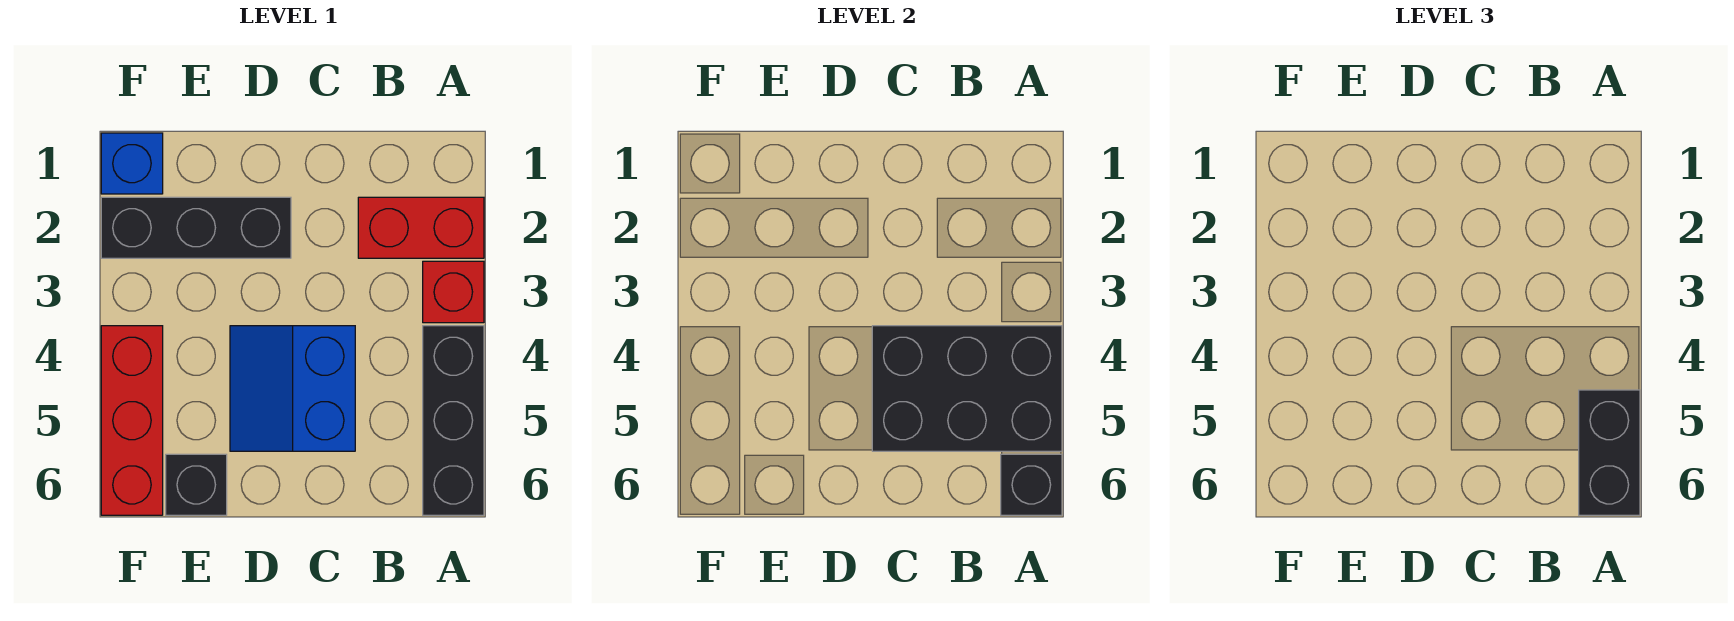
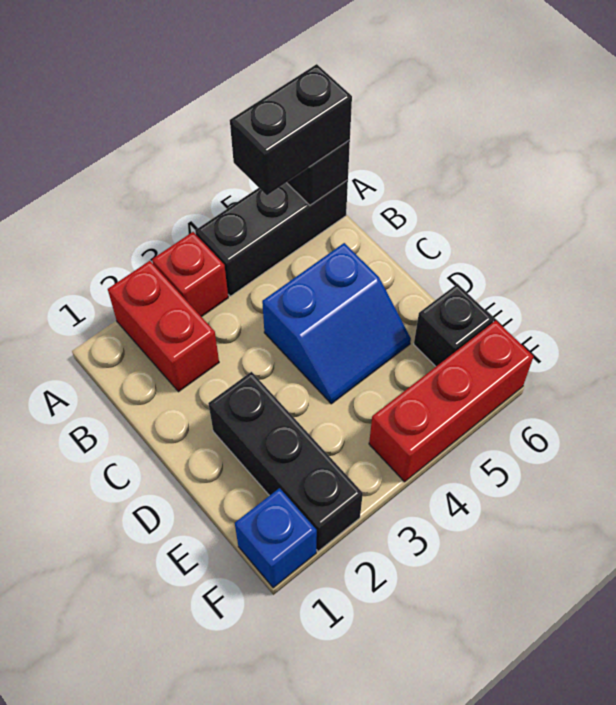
black 2x3 brick [872,326,1062,451] -> none

